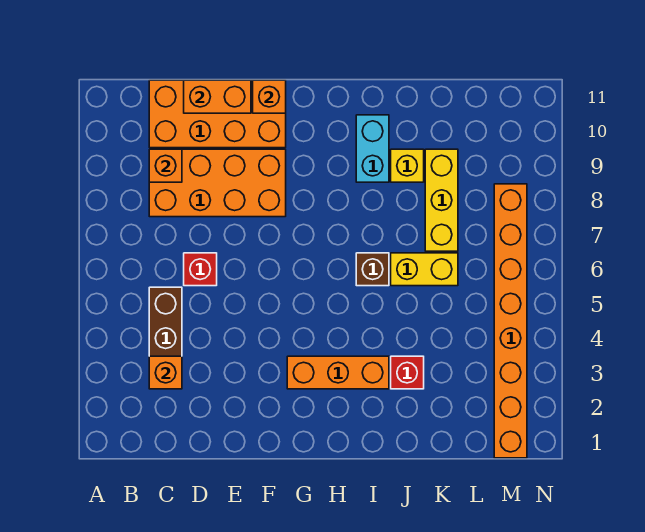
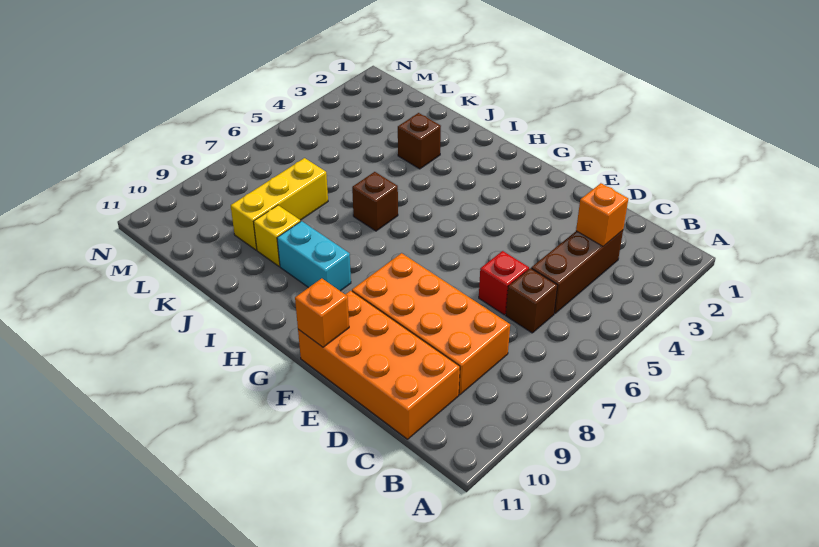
none -> brown 1x1 brick [506,268,558,333]
orange 1x1 brick [149,149,182,182] -> none
orange 1x2 brick [184,80,251,113] -> none
orange 1x3 brick [287,356,389,389] -> none
cyan 1x2 brick [356,115,389,182] -> cyan 1x2 brick turned to [277,221,351,291]
red 1x1 brick [391,356,424,389] -> brown 1x1 brick [398,113,441,169]
yellow 1x2 brick [391,253,458,286] -> none
orange 1x8 brick [494,184,527,458] -> none

